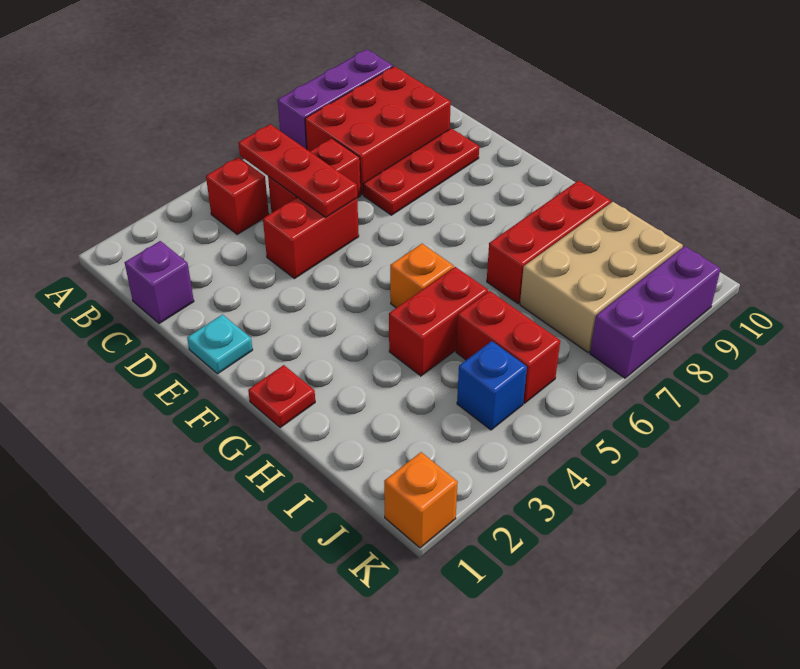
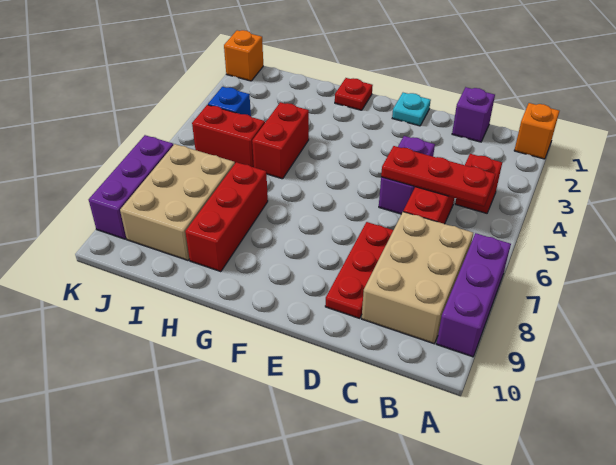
red 2x3 brick [305,66,451,195] -> tan 2x3 brick [362,212,473,344]
red 1x2 brick [263,197,359,279] -> purple 1x2 brick [379,136,435,214]
orange 1x1 brick [390,244,454,308] -> orange 1x1 brick moved to [514,103,559,159]

